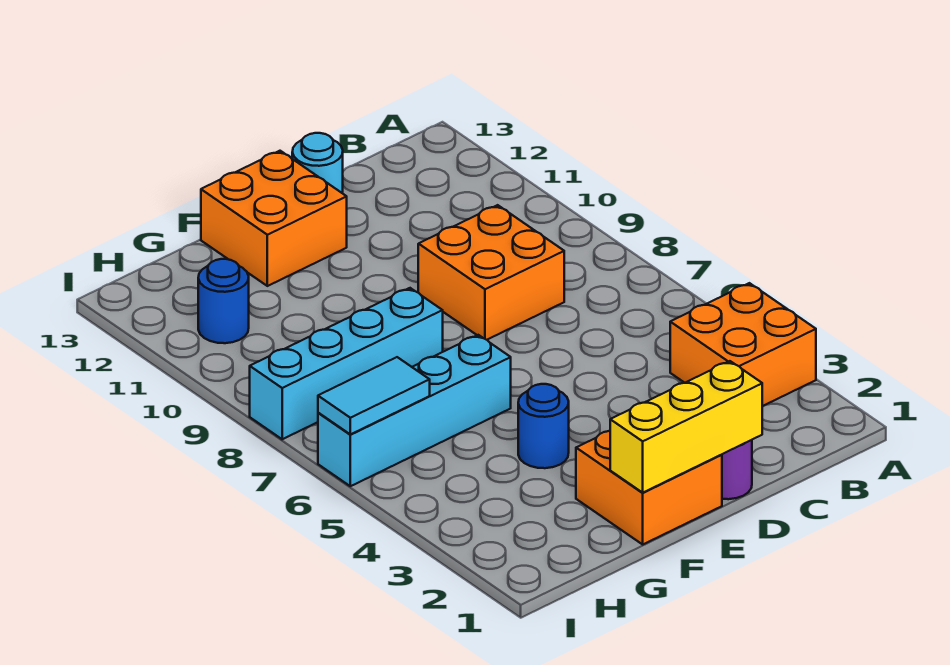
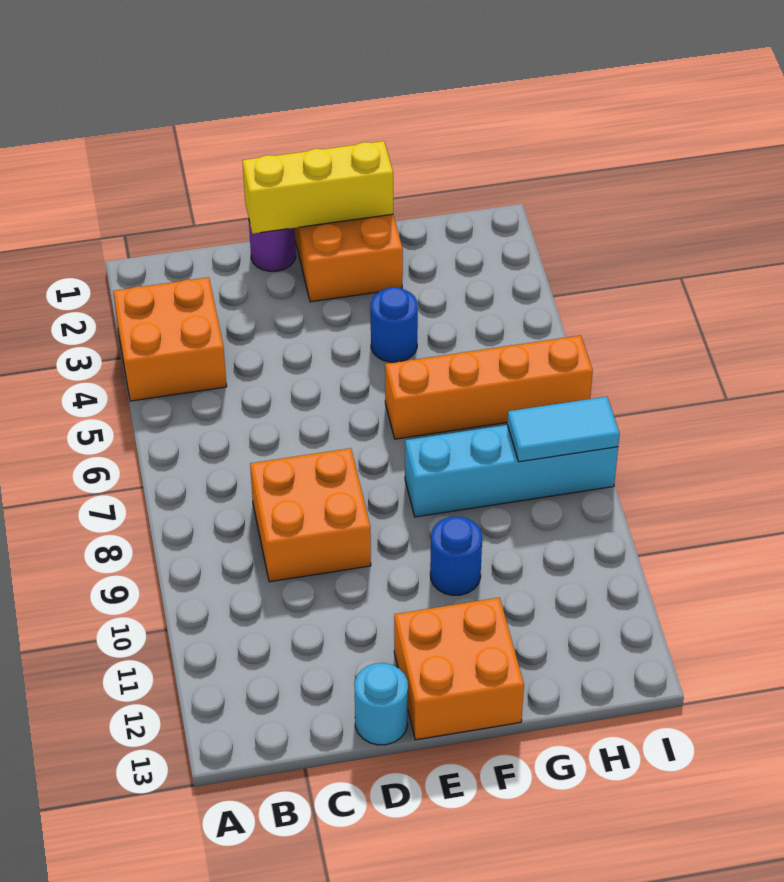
cyan 1x4 brick [318,335,511,486] -> orange 1x4 brick [385,335,593,439]
cyan 1x2 tile [318,357,430,434] -> cyan 1x2 tile moved to [507,397,620,462]
blue 1x1 round brick [198,259,249,343] -> blue 1x1 round brick moved to [430,517,482,595]

